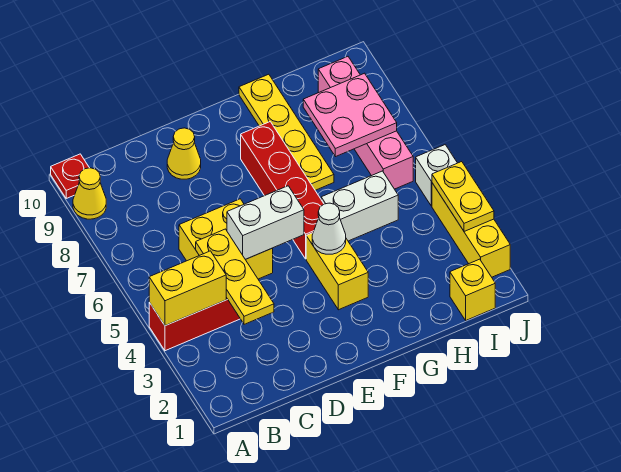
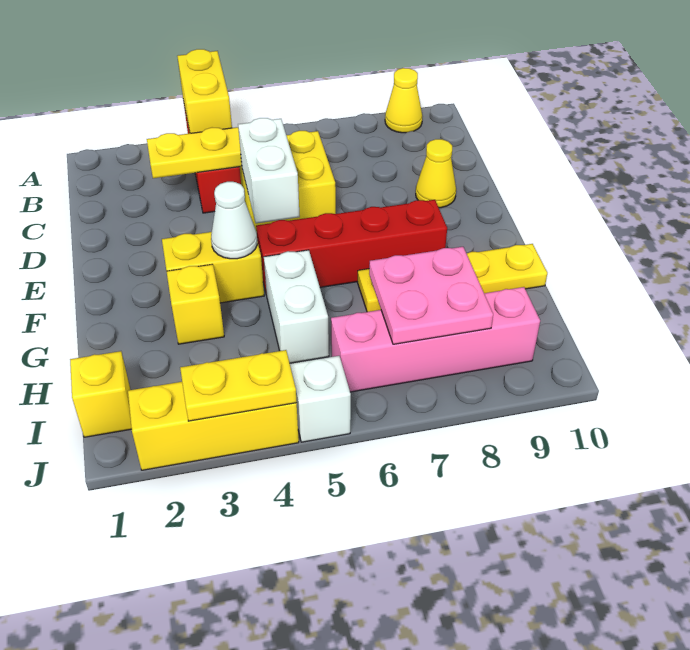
red 1x1 plate [51,154,89,198] -> none
none -> yellow 1x1 brick [167,264,224,344]

